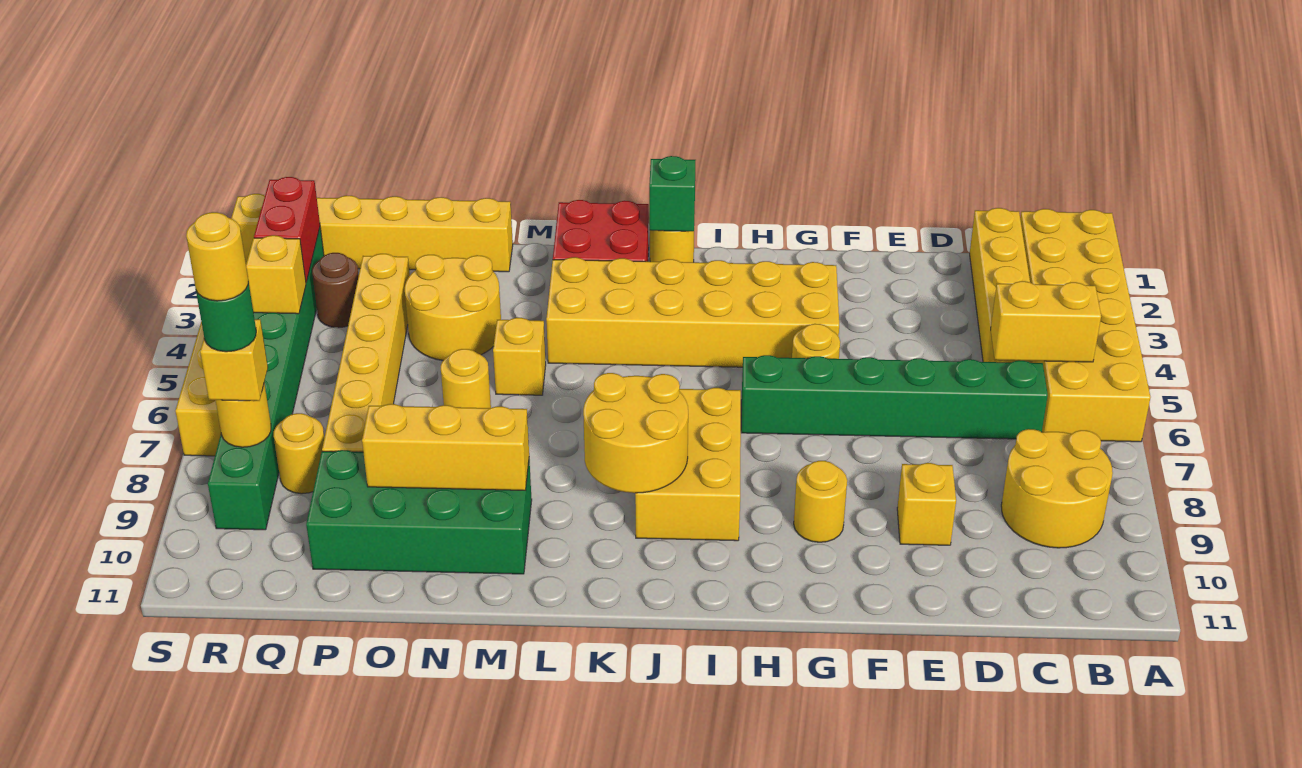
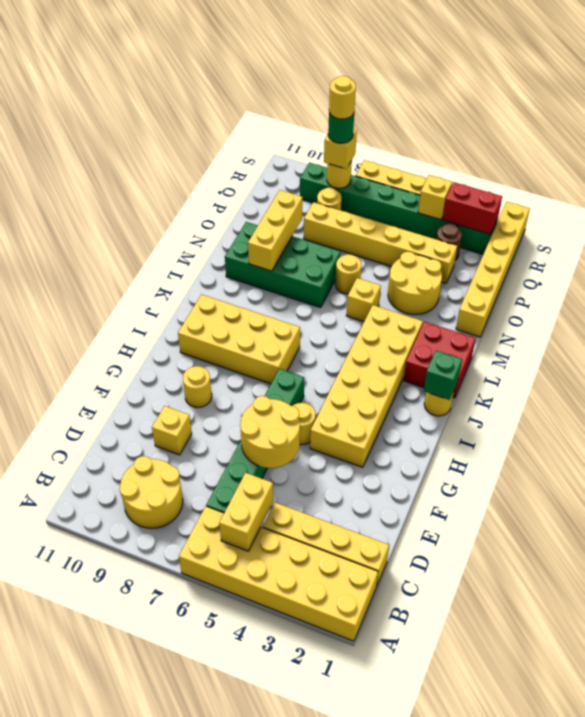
yellow 2x3 brick [635,388,741,541] -> yellow 2x4 brick [178,295,300,384]
yellow 2x2 round brick [583,373,688,493] -> yellow 2x2 round brick moved to [240,396,300,468]
green 2x4 brick [306,450,532,574] -> green 2x4 brick turned to [225,222,341,307]

